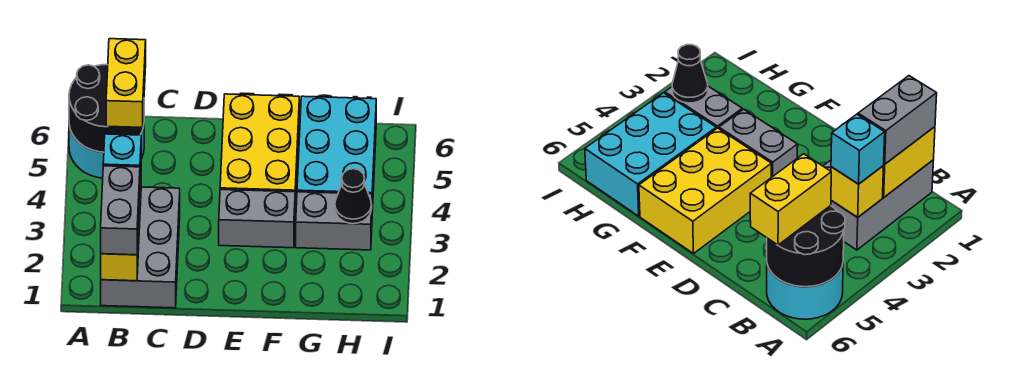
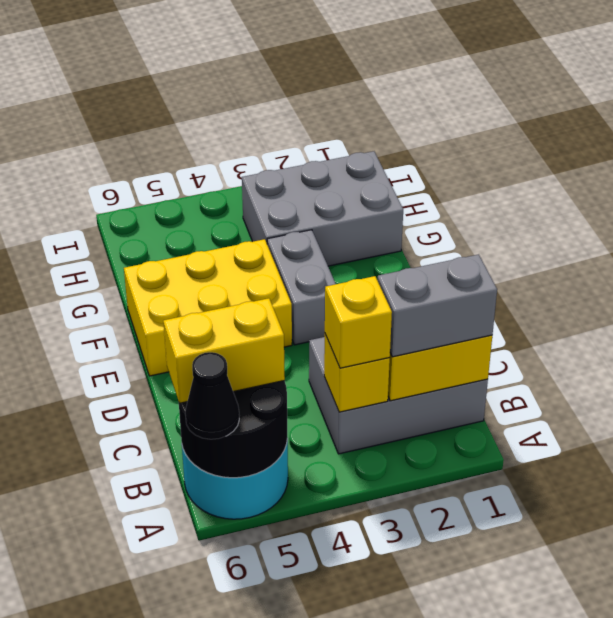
cyan 1x1 brick [103,134,141,180] -> yellow 1x1 brick [325,276,392,368]
grey 1x2 brick [296,192,372,250] -> grey 2x3 brick [242,151,403,266]
cyan 2x3 brick [297,96,376,212] -> none
black 1x1 cone [335,169,372,224] -> black 1x1 cone moved to [185,352,239,439]

